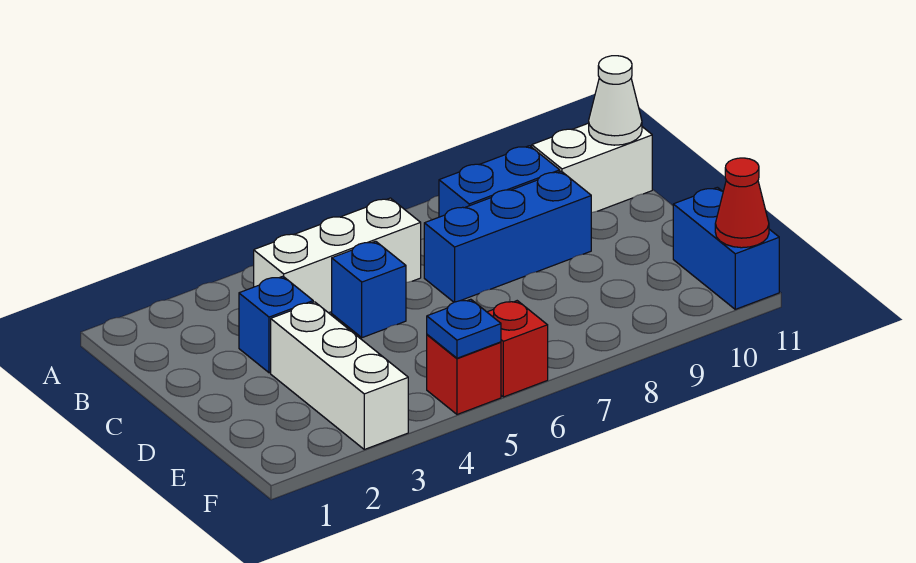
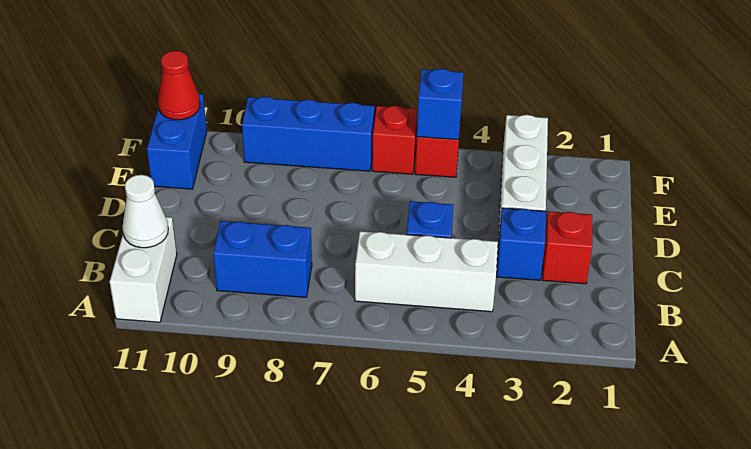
white 1x2 brick [532,123,652,213] -> white 1x2 brick turned to [110,217,177,322]
none -> red 1x1 brick [543,211,592,284]
blue 1x3 brick [424,171,591,302] -> blue 1x3 brick moved to [242,97,375,171]
blue 1x1 plate [427,299,501,358] -> blue 1x1 brick [417,69,464,140]

